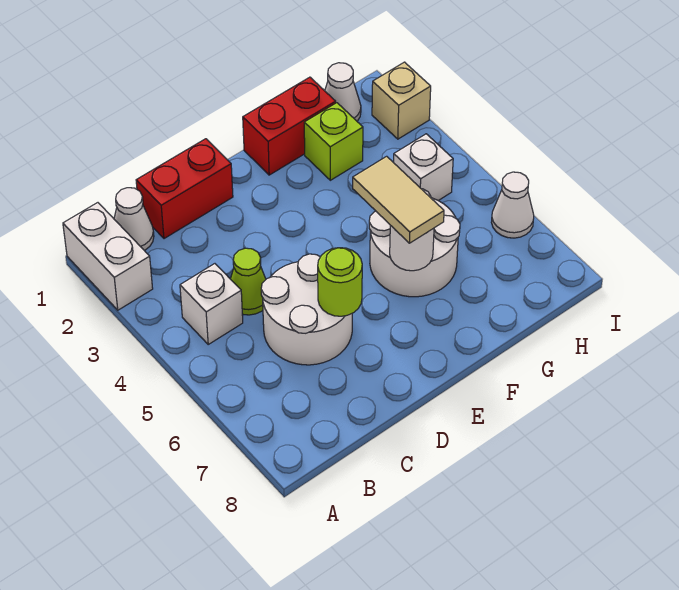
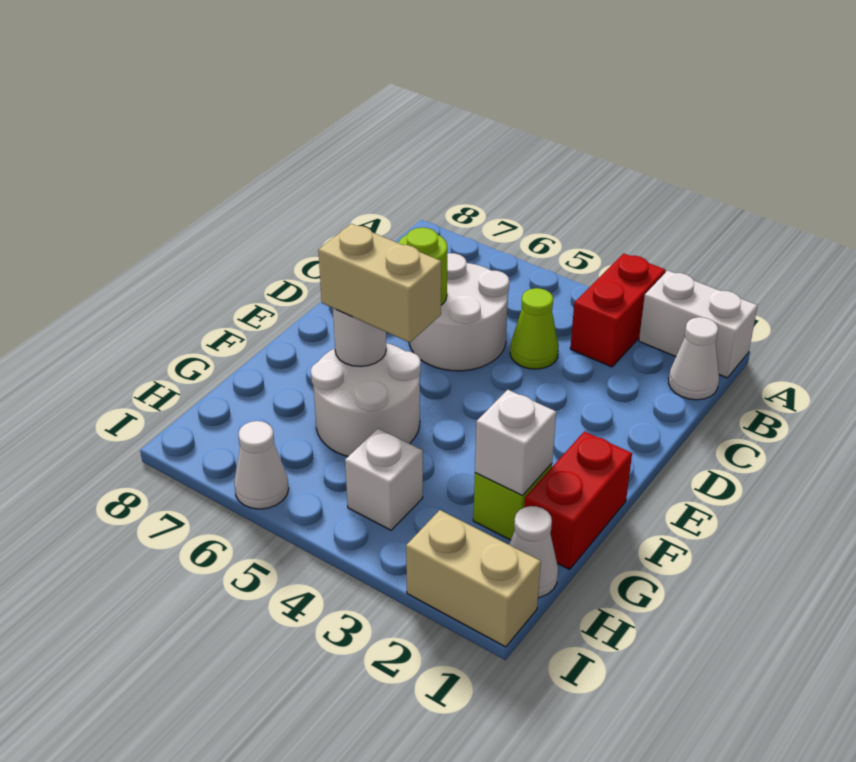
white 1x1 brick [180,264,243,344] -> white 1x1 brick moved to [475,390,556,495]
red 1x2 brick [136,139,233,239] -> red 1x2 brick moved to [570,253,665,367]
tan 1x2 tile [353,156,444,243] -> tan 1x2 brick [318,224,441,343]
tan 1x1 brick [372,62,431,139] -> tan 1x2 brick [406,510,541,647]

